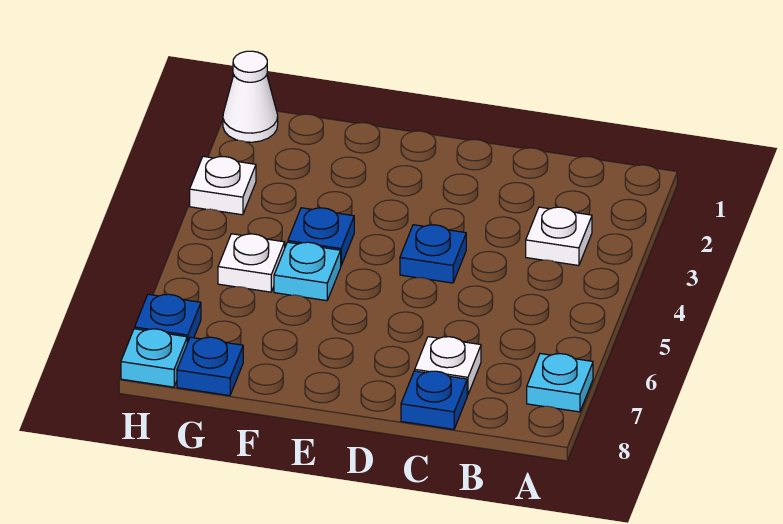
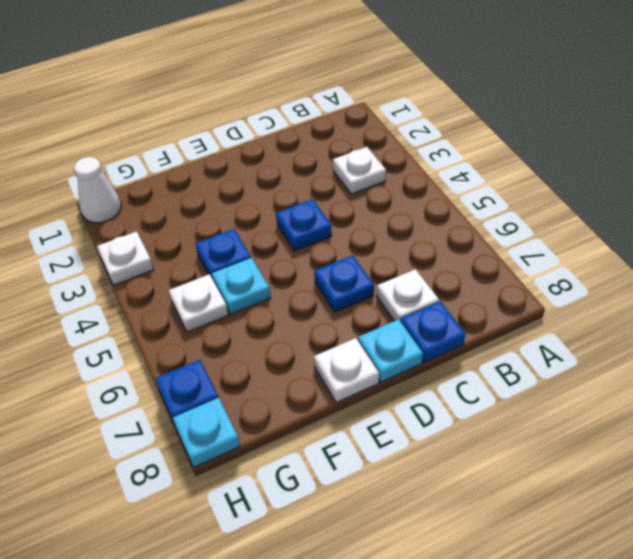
cyan 1x1 plate [527,354,593,412] -> cyan 1x1 plate moved to [358,319,423,382]
none -> white 1x1 plate [314,338,379,403]
blue 1x1 plate [177,337,243,396] -> blue 1x1 plate moved to [314,255,374,312]

